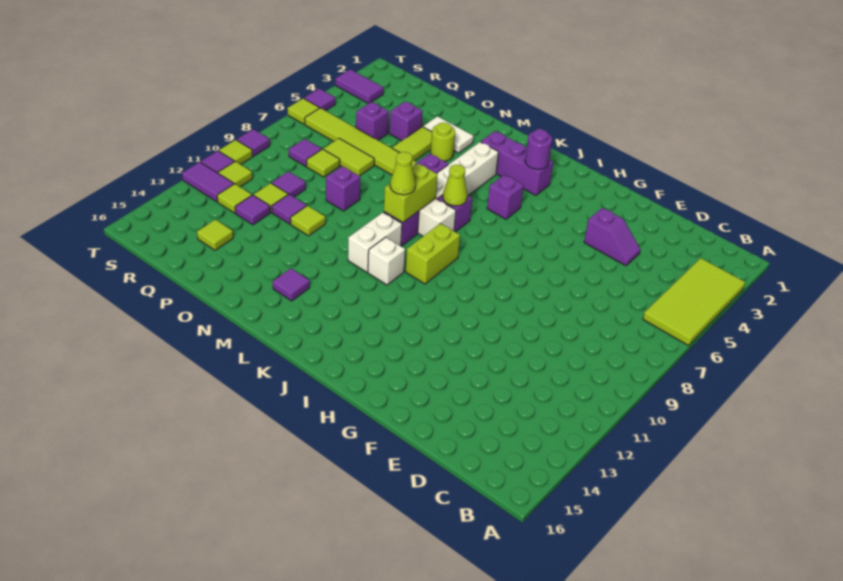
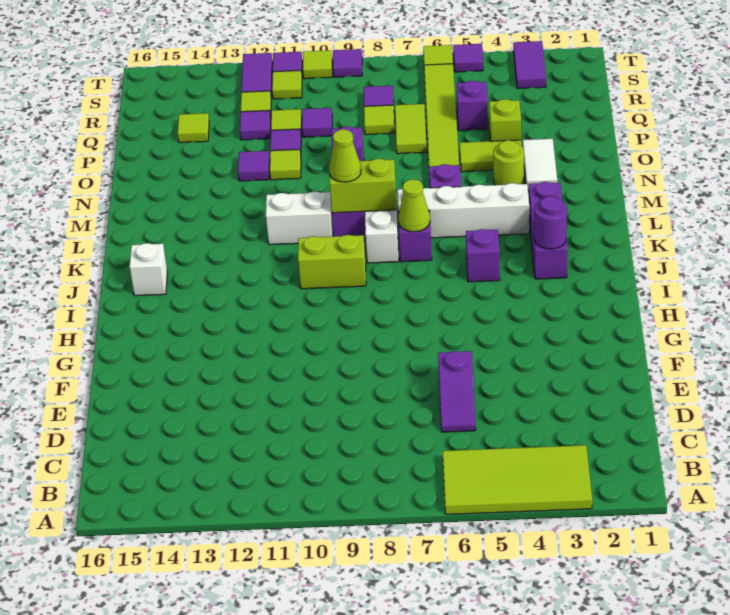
purple 1x2 slope [584,208,640,266] -> purple 1x2 slope moved to [438,351,476,432]
white 1x1 brick [368,237,405,285] -> white 1x1 brick moved to [129,243,167,296]
purple 1x1 tile [273,268,310,301] -> purple 1x1 tile moved to [238,151,270,181]
purple 1x1 brick [389,101,423,141] -> lime 1x1 brick [489,99,521,141]

